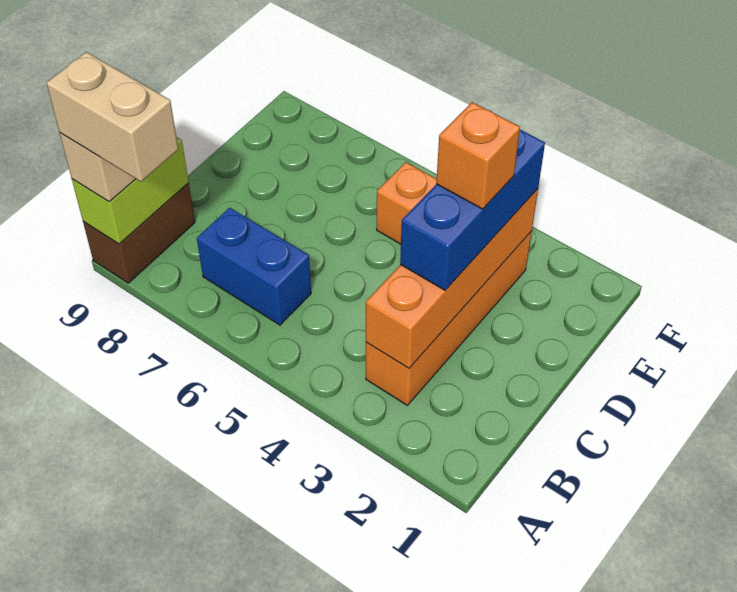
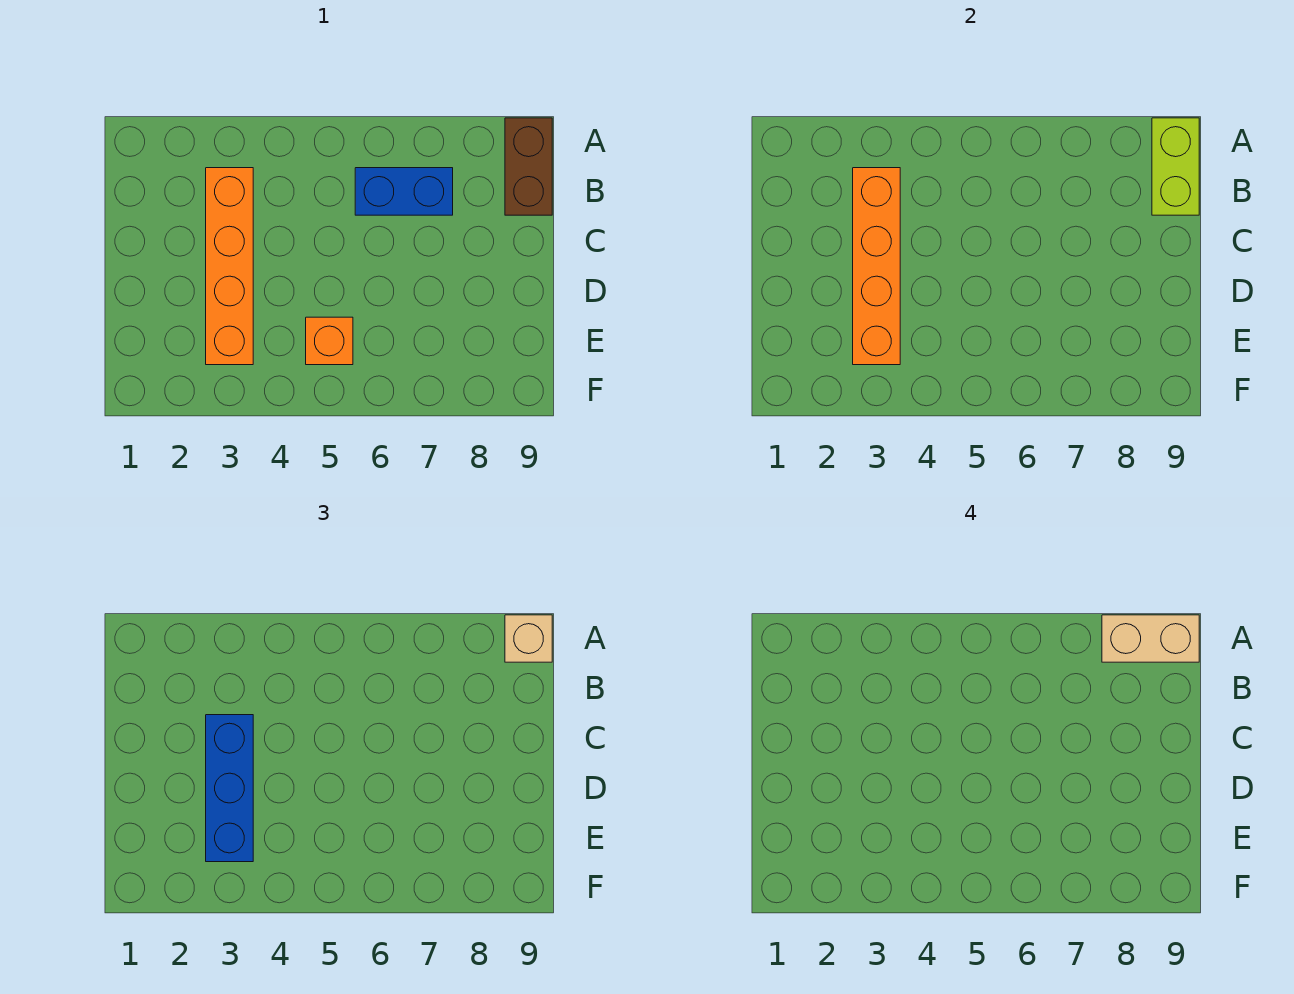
orange 1x1 brick [436,102,520,209] -> none

